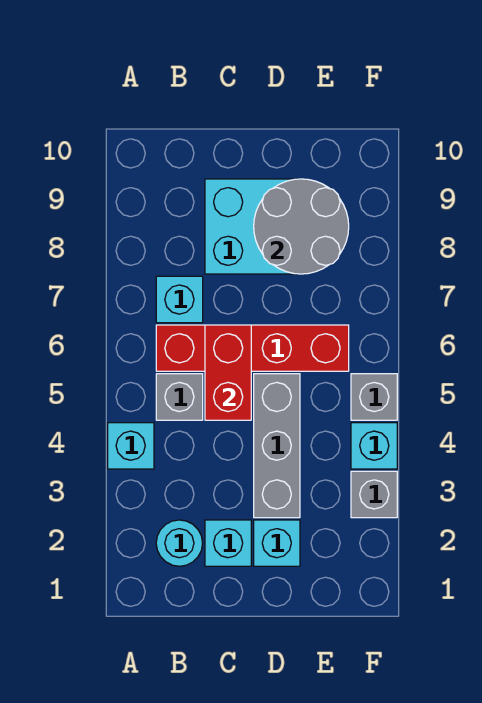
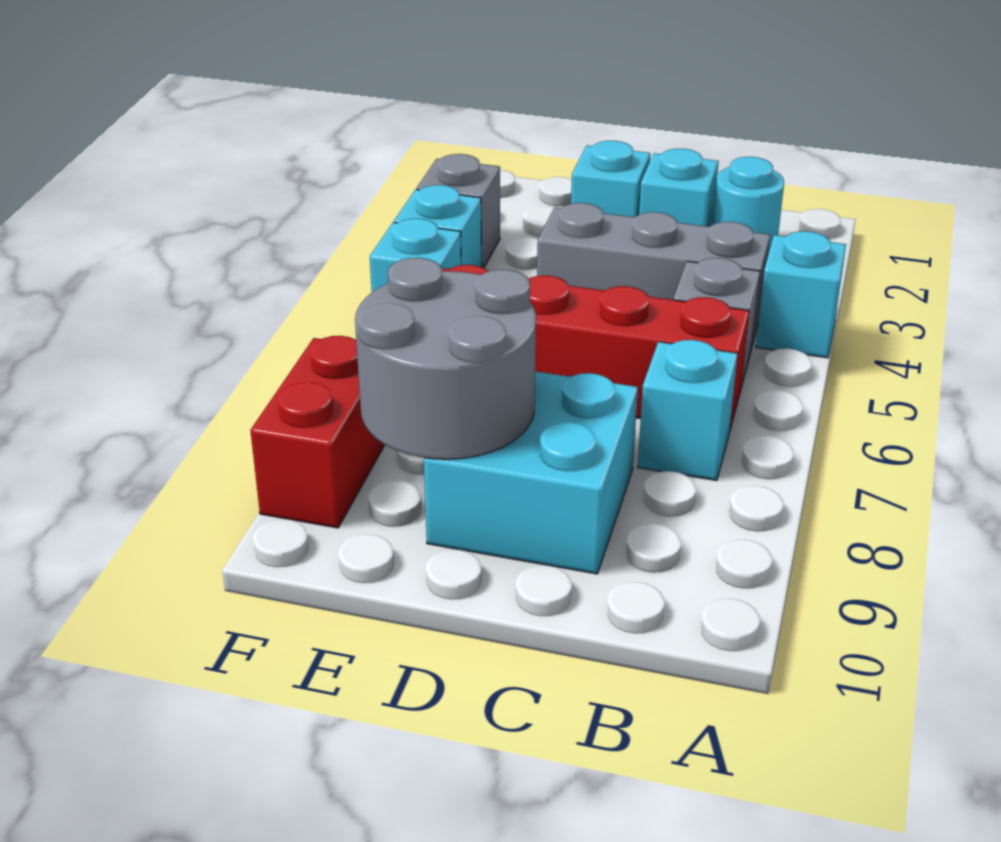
red 1x2 brick [205,325,251,420] -> red 1x2 brick moved to [250,336,385,528]
grey 1x3 brick [254,374,300,518] -> grey 1x3 brick turned to [537,203,770,345]
grey 1x1 brick [351,374,397,420] -> cyan 1x1 brick [370,219,461,292]

